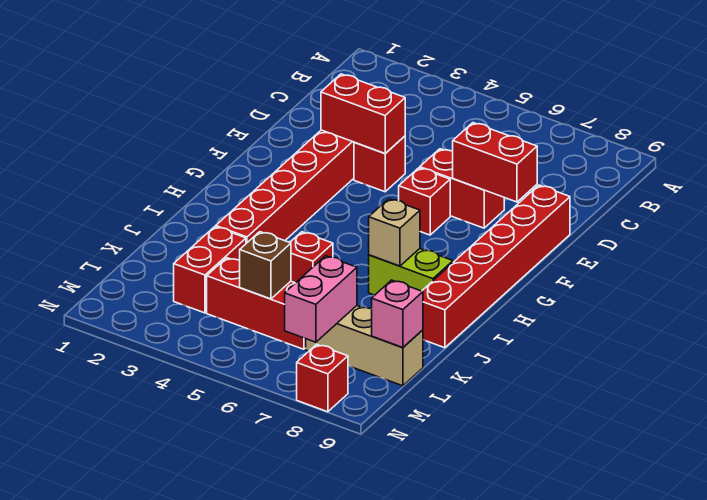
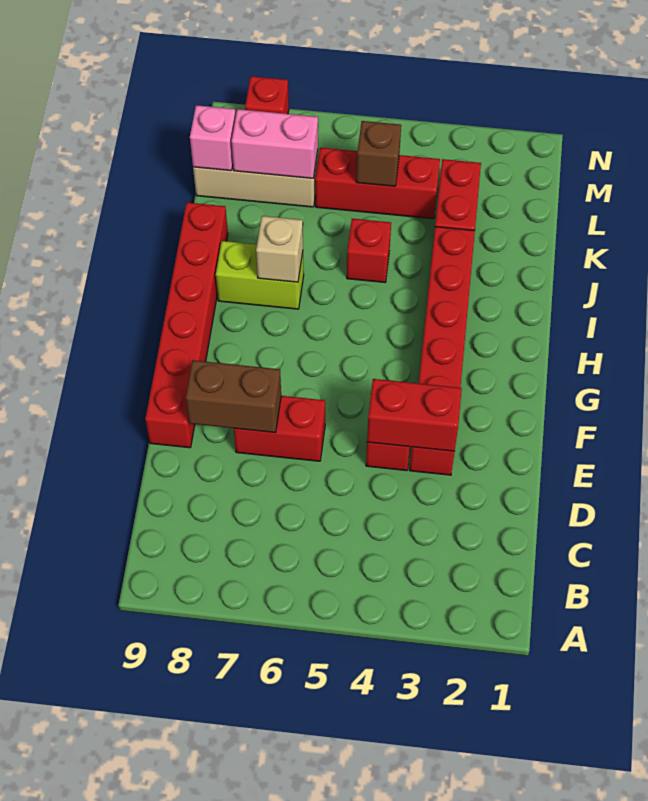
red 1x2 brick [453,123,537,202] -> brown 1x2 brick [186,360,281,433]
red 1x1 brick [399,168,450,235] -> none
pink 1x2 brick [285,256,357,342] -> pink 1x2 brick turned to [231,109,318,178]

